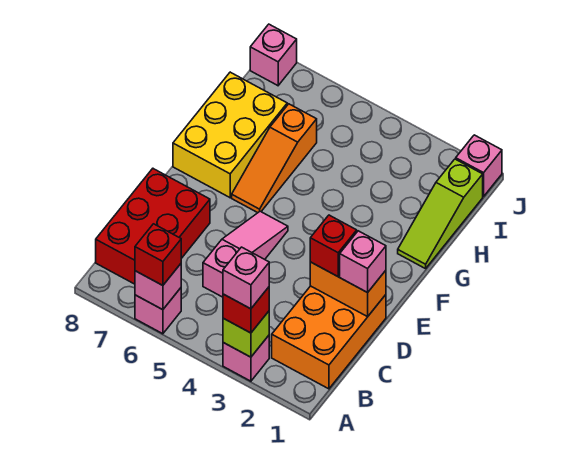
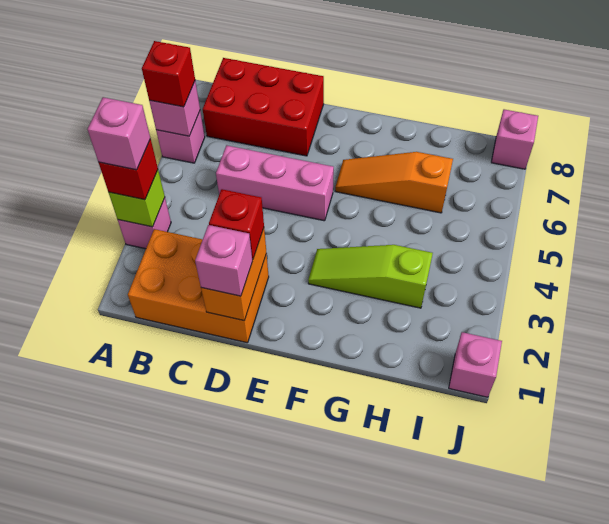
pink 1x3 slope [203,211,288,297] -> pink 1x3 brick [216,145,334,221]
yellow 2x3 brick [173,72,287,197] -> none
lime 1x3 slope [398,159,483,269] -> lime 1x3 slope moved to [308,245,433,308]

